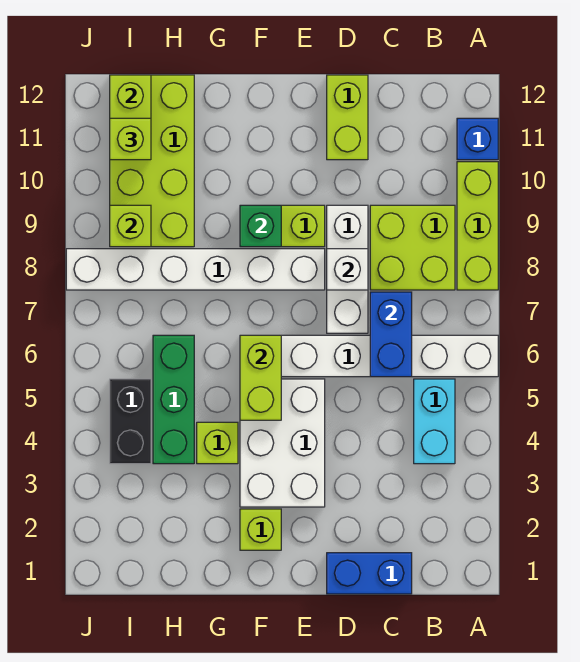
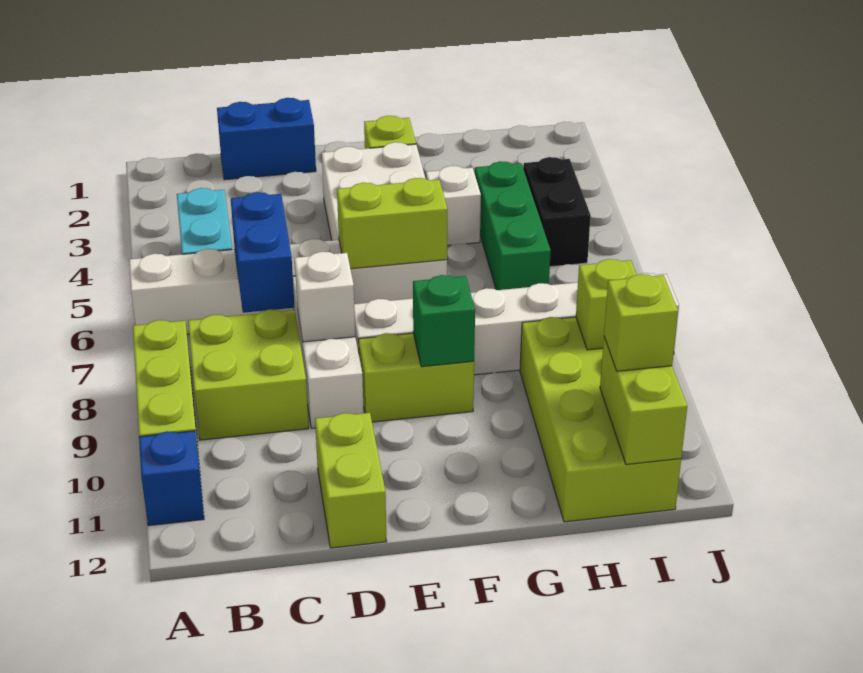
lime 1x2 brick [240,335,281,420] -> lime 1x2 brick turned to [337,178,447,269]
lime 1x1 brick [197,422,238,464] -> white 1x1 brick [426,166,481,246]

